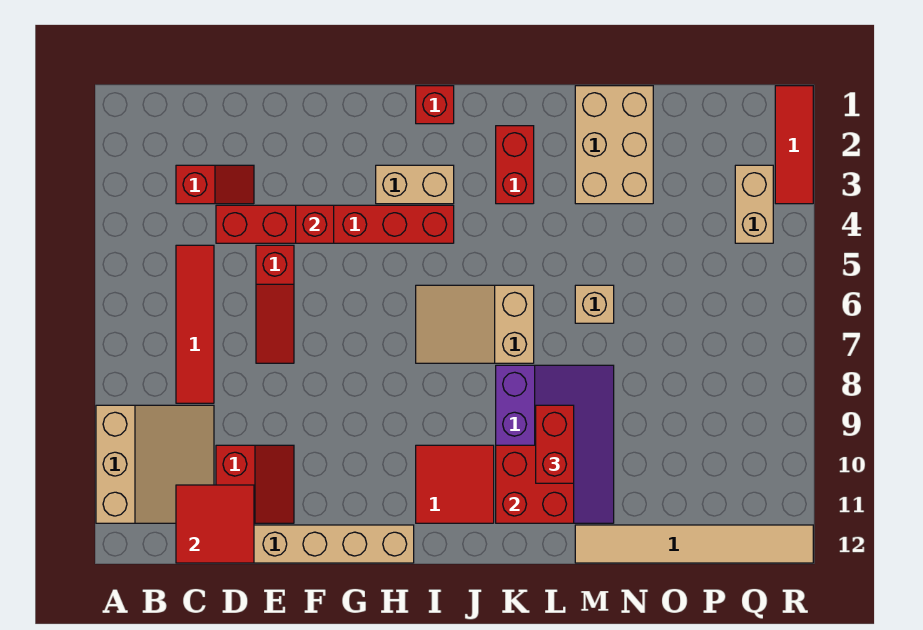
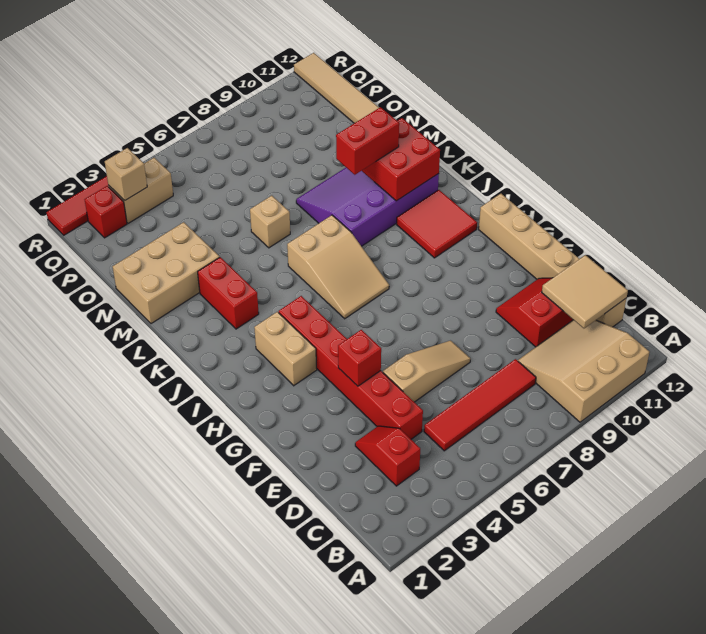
red 2x2 tile [176,485,254,563] -> tan 2x2 tile [542,255,628,328]
red 1x3 slope [256,245,294,363] -> tan 1x3 slope [383,341,470,402]
red 1x1 brick [416,86,454,124] -> red 1x1 brick moved to [85,186,127,238]
red 1x2 brick [496,126,534,204] -> red 1x2 brick turned to [198,257,259,329]
none -> tan 1x1 brick [105,148,147,200]

